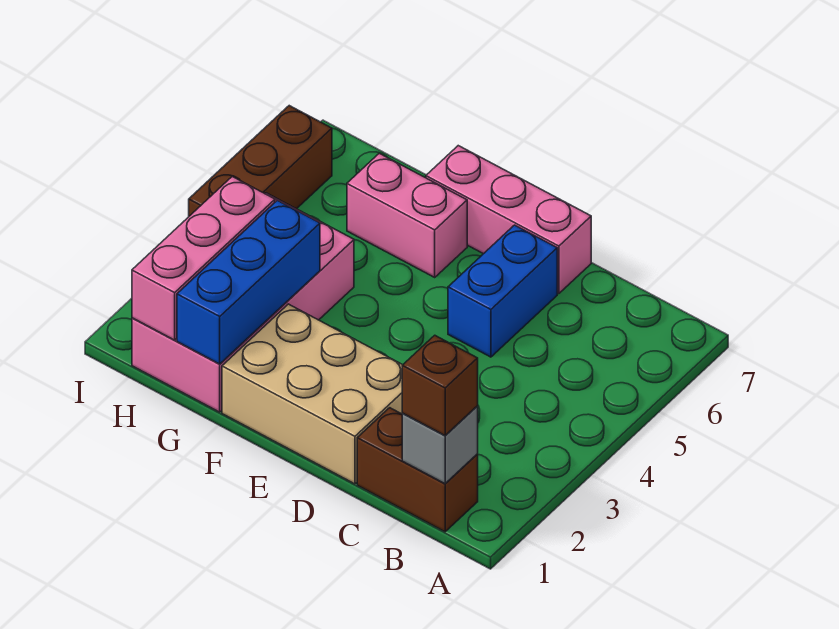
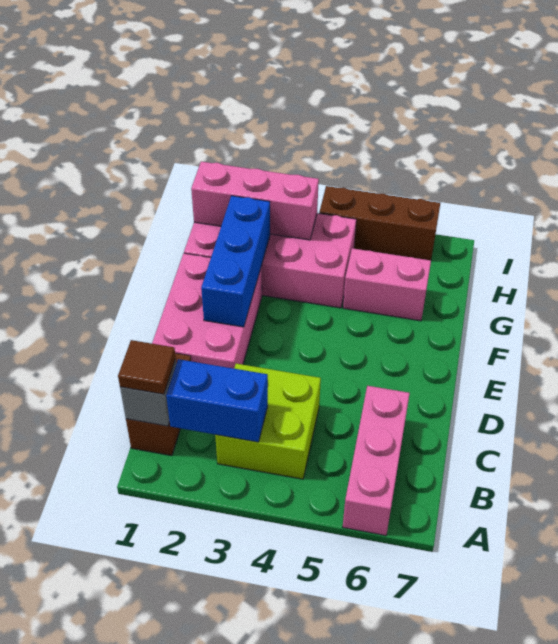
brown 1x1 brick [402,335,478,435] -> brown 1x1 tile [118,340,176,394]
none -> lime 2x2 brick [215,364,321,479]
tan 2x3 brick [222,304,403,484] -> pink 2x3 brick [152,253,262,369]
blue 1x2 brick [448,225,557,357] -> blue 1x2 brick moved to [166,359,268,442]
pink 1x3 brick [426,146,591,294] -> pink 1x3 brick moved to [343,386,410,536]
pink 1x2 brick [347,153,467,277] -> pink 1x2 brick turned to [343,248,431,321]
blue 1x3 brick [177,200,320,364] -> blue 1x3 brick turned to [201,196,270,327]

